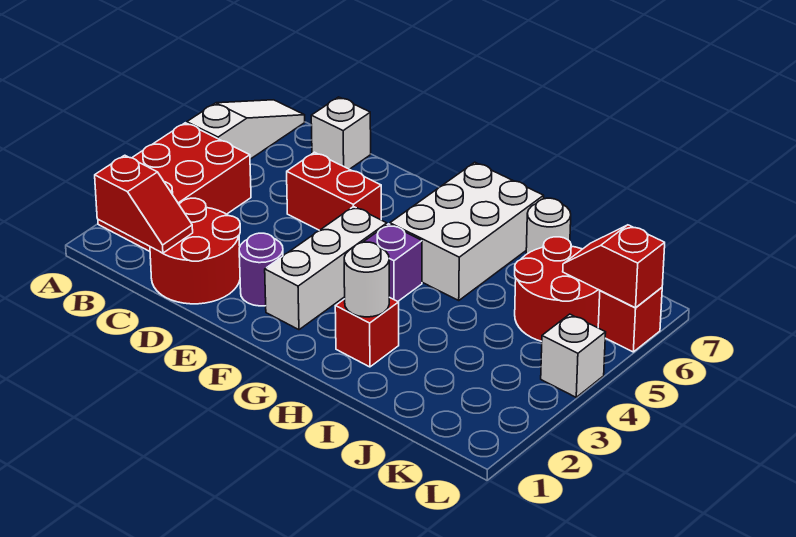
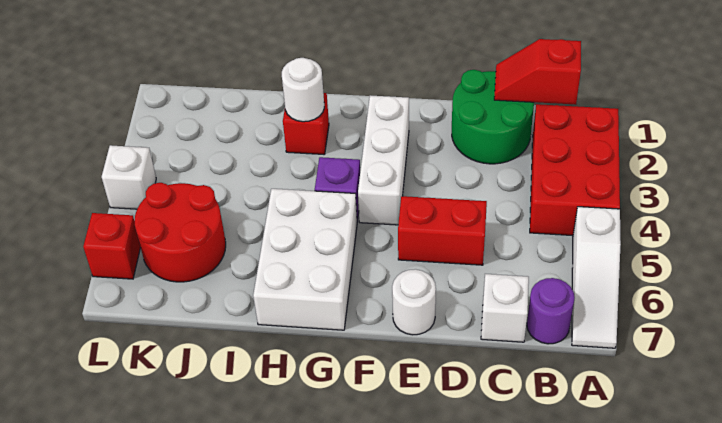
red 2x2 round brick [150,198,240,304] -> green 2x2 round brick [452,70,534,164]
purple 1x1 round brick [239,233,283,306] -> purple 1x1 round brick moved to [527,278,575,344]
white 1x1 round brick [526,198,571,254] -> white 1x1 round brick moved to [392,269,436,335]
red 1x2 slope [563,225,665,308] -> none

